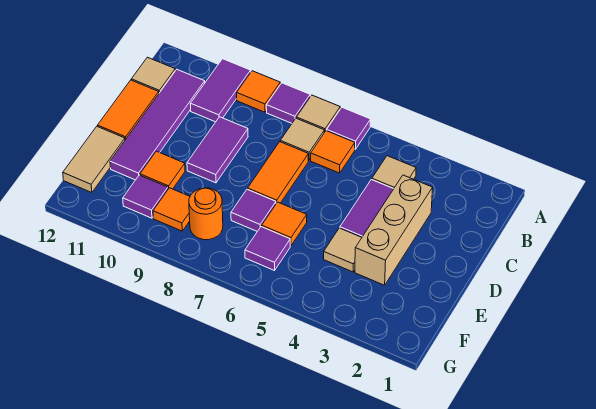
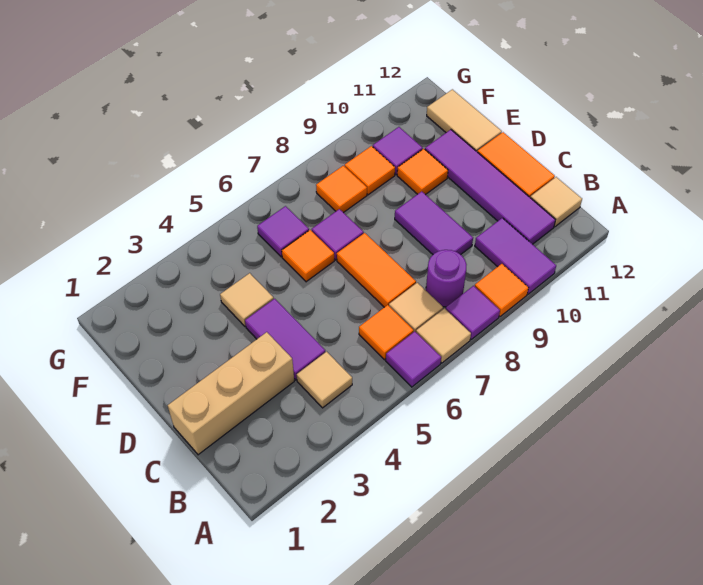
none -> purple 1x1 round brick [426,250,467,307]
tan 1x3 brick [355,175,433,285] -> tan 1x3 brick turned to [168,332,294,455]
orange 1x1 round brick [189,188,223,240] -> orange 1x1 tile [316,166,367,213]

